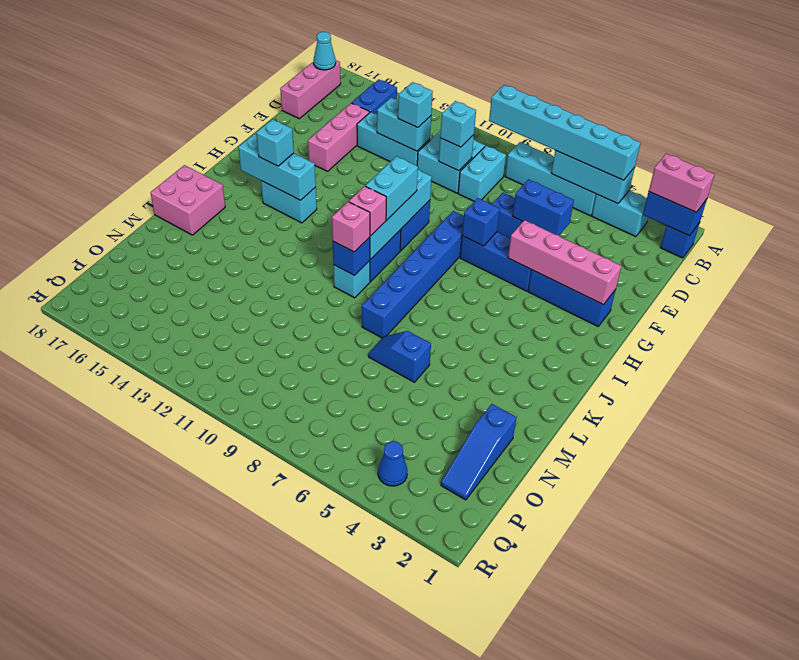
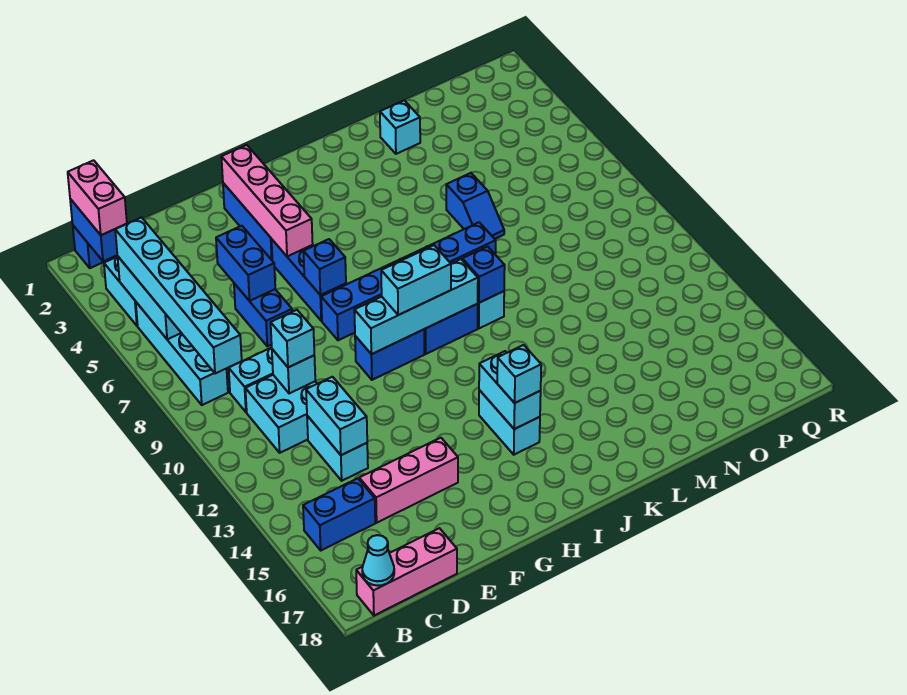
cyan 1x3 brick [357,112,430,166] -> cyan 1x2 brick [307,416,368,481]
cyan 1x1 brick [398,82,433,128] -> cyan 1x1 brick moved to [380,100,420,154]
cyan 1x3 brick [238,134,316,200] -> cyan 1x2 brick [479,351,541,429]
pink 1x1 brick [349,186,386,236] -> none
pink 1x1 brick [332,202,370,252] -> none
pink 2x2 brick [151,165,225,235] -> none
blue 1x3 slope [441,404,517,500] -> none
blue 1x1 cone [378,441,408,486] -> none

